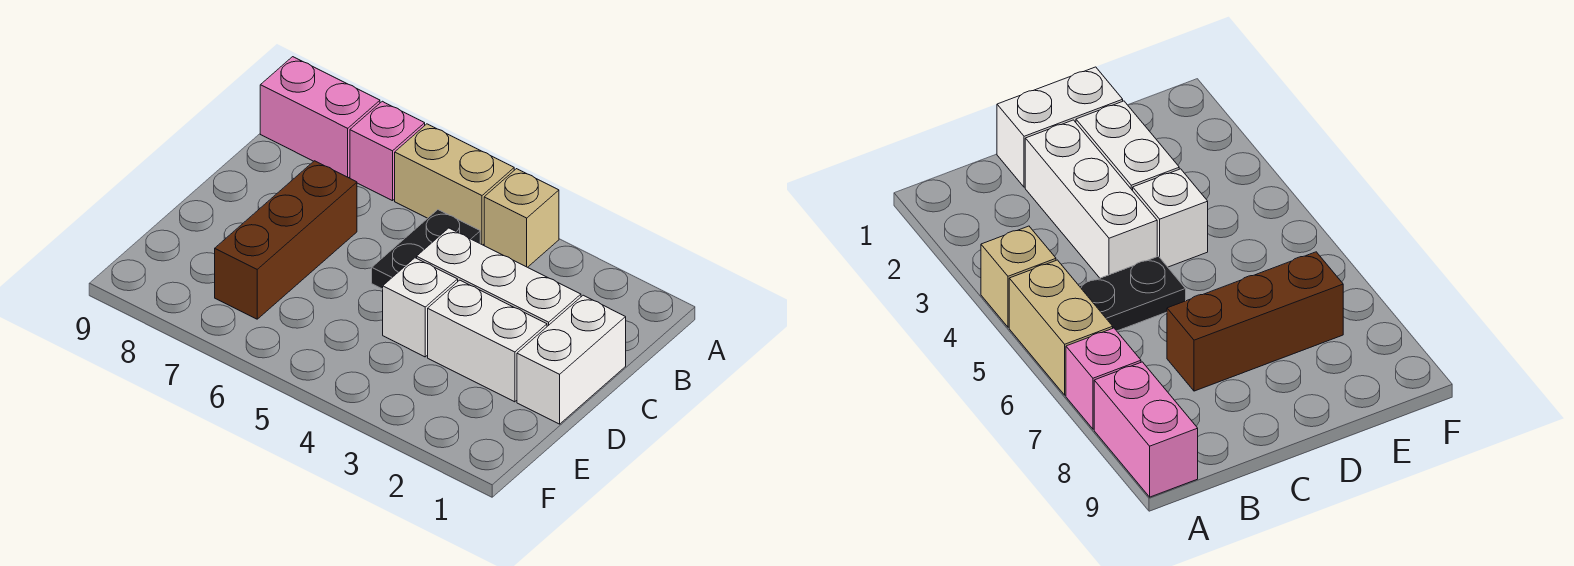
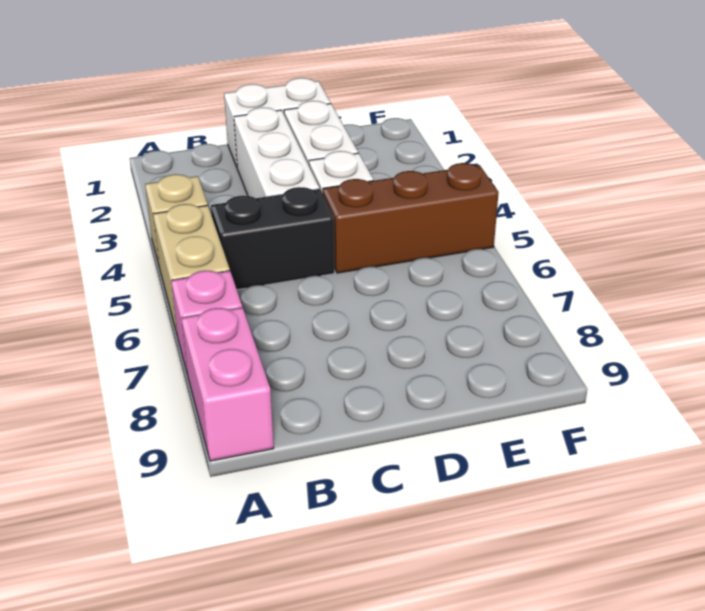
black 1x2 plate [372,210,480,289] -> black 1x2 brick [211,187,335,290]
brown 1x3 brick [215,161,357,319] -> brown 1x3 brick moved to [323,163,499,273]

